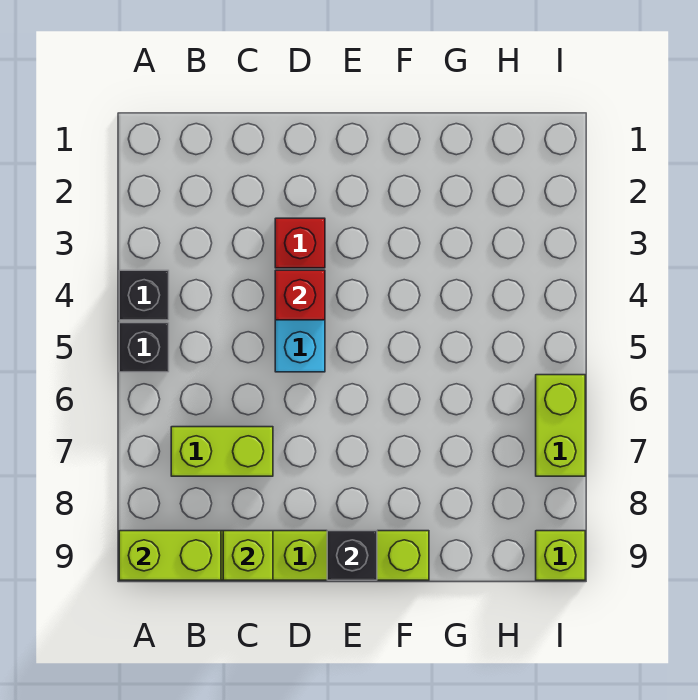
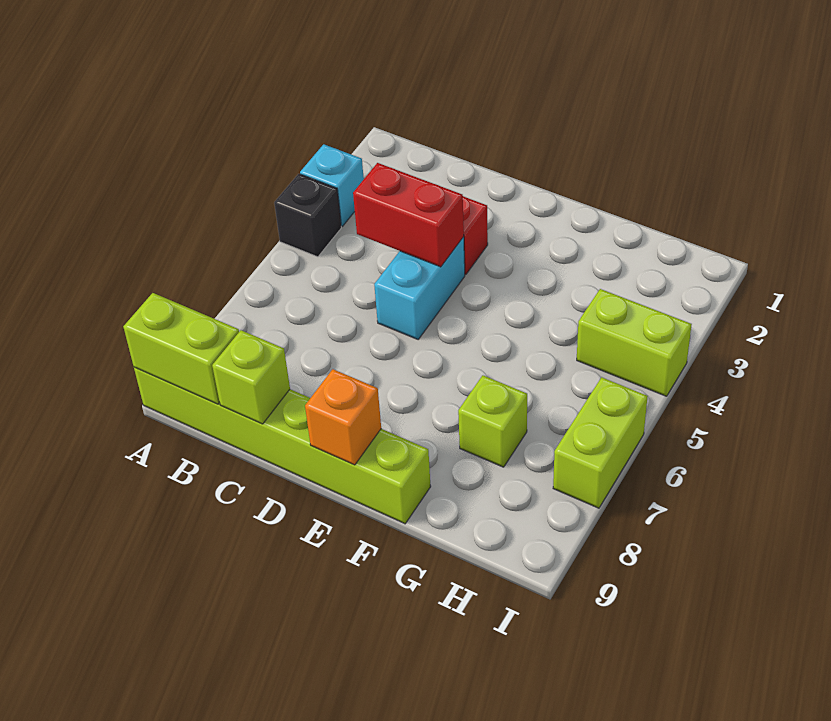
none -> cyan 1x1 brick [300,144,364,226]
black 1x1 brick [119,323,169,372] -> none
lime 1x2 brick [171,427,273,476] -> lime 1x2 brick moved to [577,289,692,396]
red 1x1 brick [275,270,325,320] -> red 1x2 brick [353,163,464,267]
black 1x1 brick [327,531,377,580] -> orange 1x1 brick [305,369,381,465]
lime 1x1 brick [536,531,585,580] -> lime 1x1 brick moved to [458,375,527,467]

